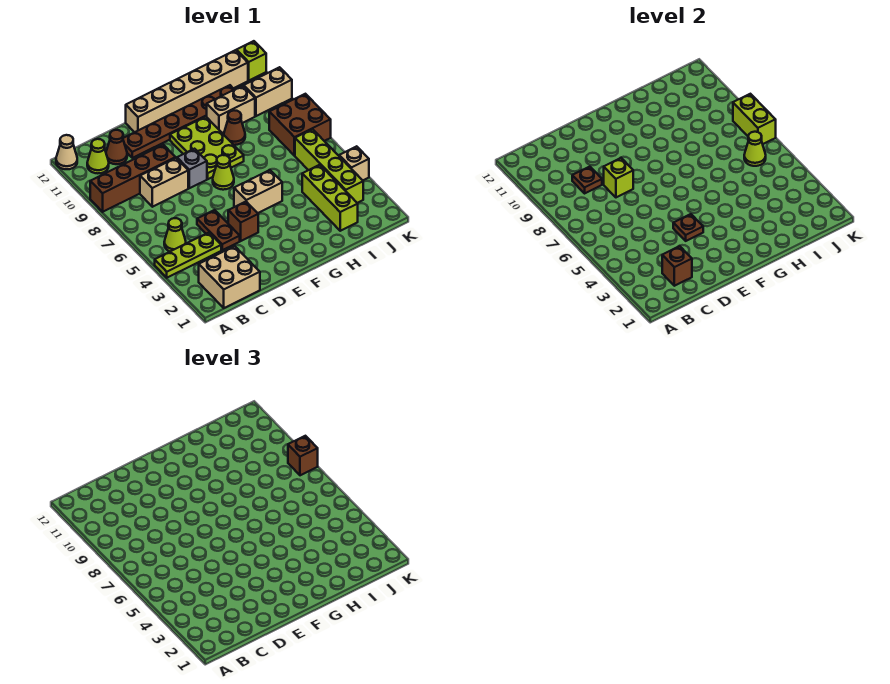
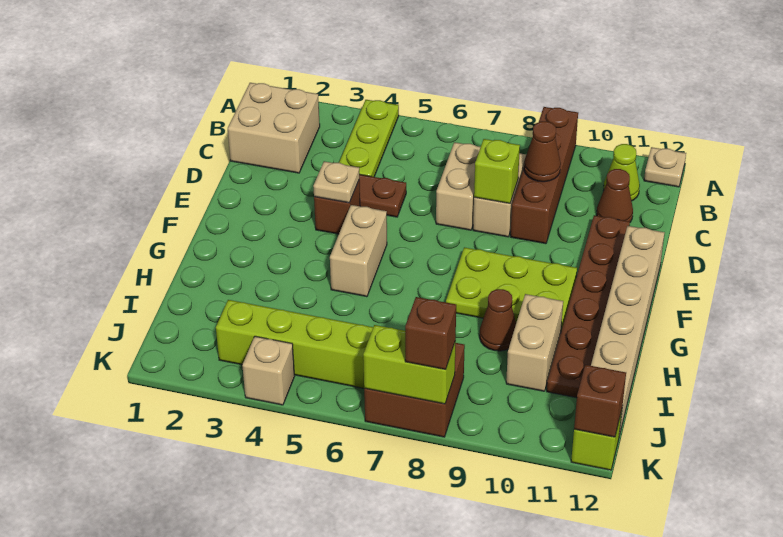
tan 1x1 cone [56,135,77,169] -> tan 1x1 plate [644,147,686,187]
lime 1x1 cone [164,218,186,251] -> none
brown 1x1 brick [662,246,692,286] -> brown 1x1 brick moved to [574,365,626,437]
brown 1x1 plate [572,167,602,193] -> brown 1x1 cone [524,121,561,182]
brown 1x1 plate [673,214,703,241] -> tan 1x1 plate [313,161,359,203]
grey 1x1 brick [177,149,207,188] -> none
lime 1x1 cone [213,155,234,190] -> none
lime 1x3 brick [302,165,358,231] -> none
lime 1x1 cone [744,132,766,166] -> none
tan 1x2 brick [244,67,292,116] -> tan 1x2 brick moved to [436,142,481,230]

